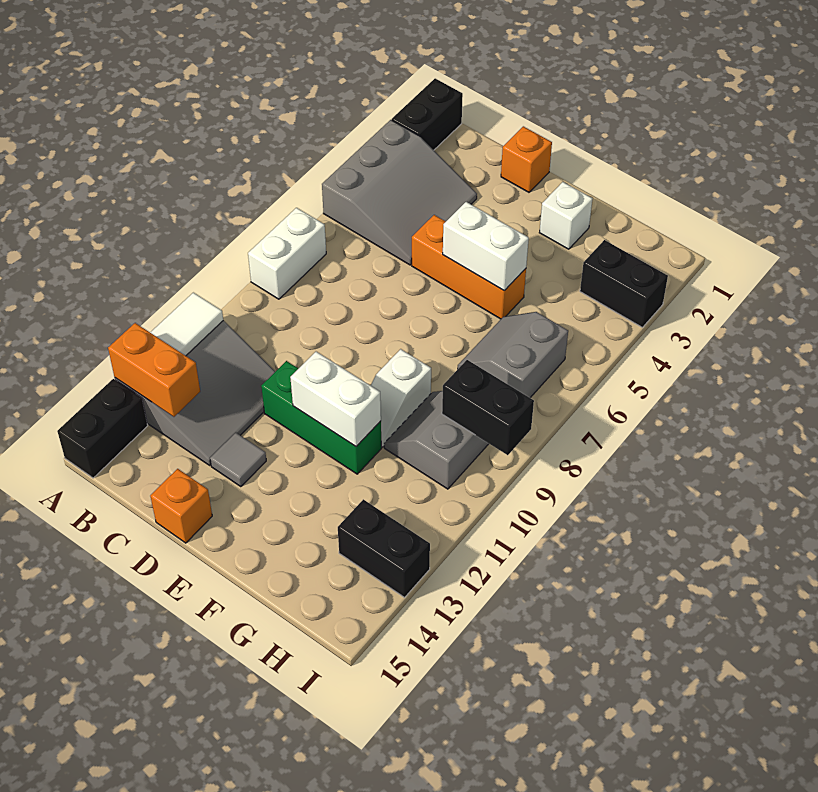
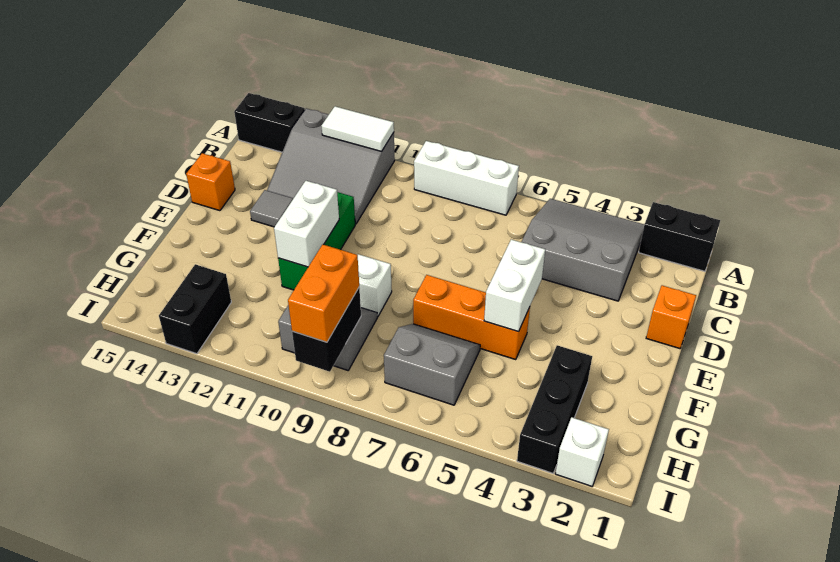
grey 3x3 slope [322,120,477,265] -> grey 3x3 slope turned to [522,199,644,301]
white 1x2 brick [248,208,326,299] -> white 1x3 brick [414,141,519,215]
orange 1x2 brick [108,323,200,417] -> orange 1x2 brick moved to [288,245,359,342]
orange 1x3 brick [412,215,526,319] -> orange 1x3 brick turned to [413,275,530,360]
white 1x1 brick [539,182,593,249] -> white 1x1 brick moved to [555,417,609,486]
black 1x2 brick [580,240,668,327] -> black 1x3 brick [517,345,592,473]

